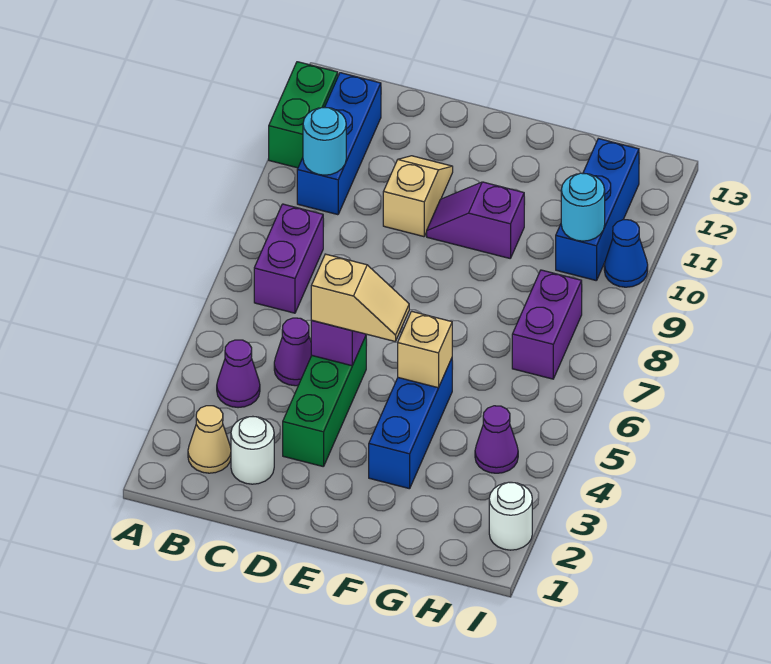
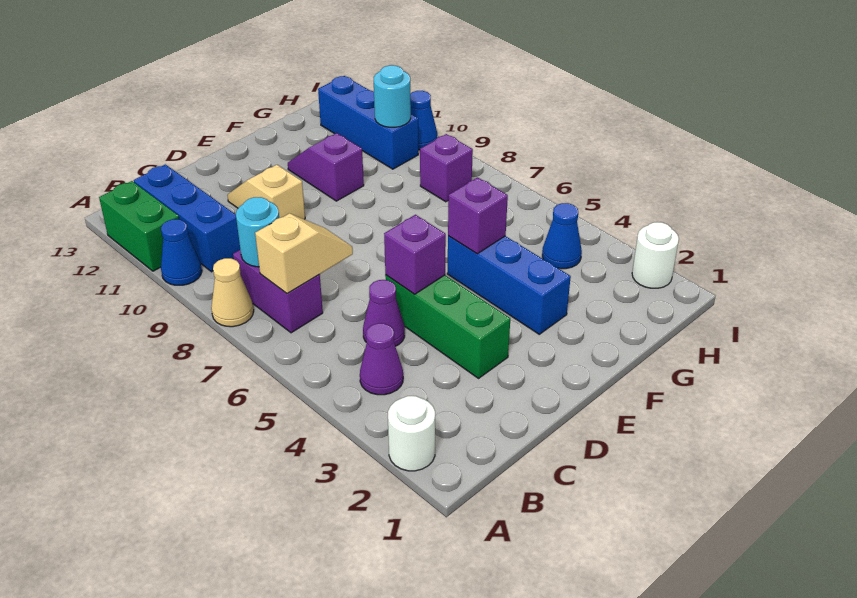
none -> blue 1x1 cone [161,219,202,285]
tan 1x1 cone [188,406,231,473] -> tan 1x1 cone moved to [211,258,254,327]
cyan 1x1 round brick [303,107,346,175] -> cyan 1x1 round brick moved to [236,197,279,267]
white 1x1 round brick [231,417,274,484] -> white 1x1 round brick moved to [388,396,435,471]
tan 1x2 slope [311,254,409,341] -> tan 1x2 slope moved to [255,213,353,294]
purple 1x2 slope [427,182,524,258] -> purple 1x2 slope turned to [288,133,364,201]
tan 1x1 brick [398,311,452,388] -> purple 1x1 brick [448,177,508,254]
purple 1x1 cone [475,406,518,473] -> blue 1x1 cone [542,203,582,269]
purple 1x2 brick [512,270,582,379] -> purple 1x1 brick [420,134,473,202]

